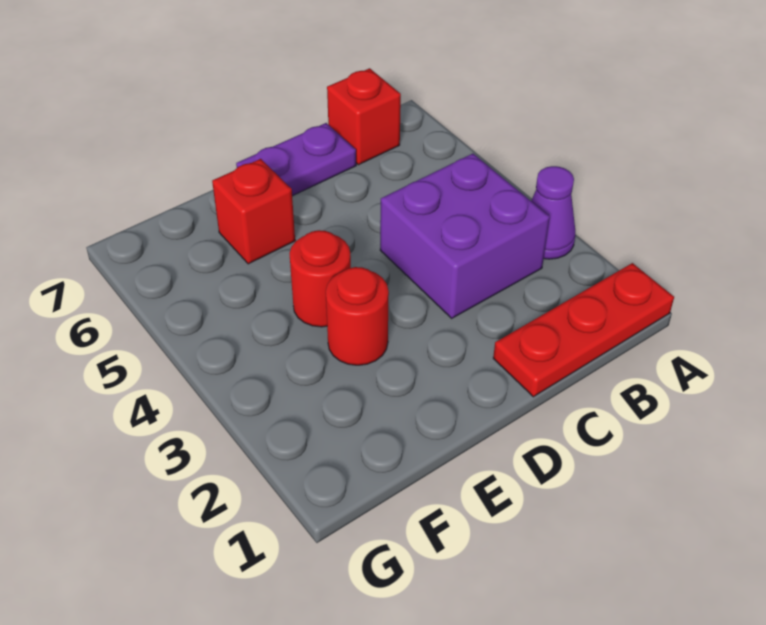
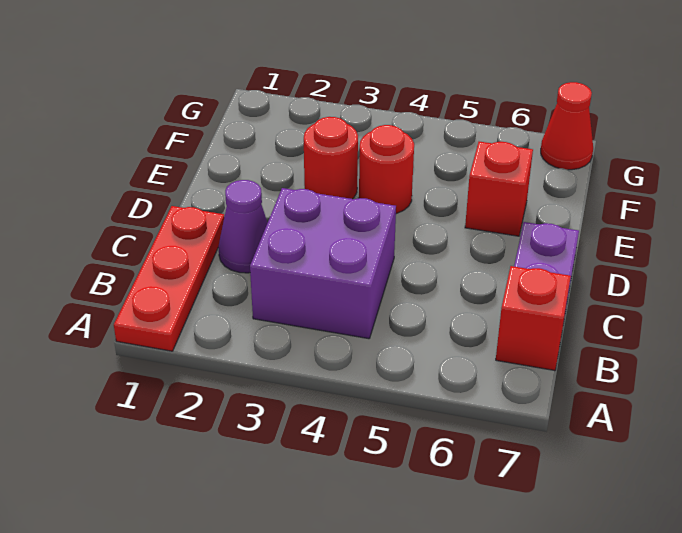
purple 1x1 cone [531,166,575,259] -> purple 1x1 cone moved to [218,180,268,273]
none -> red 1x1 cone [541,82,593,170]

